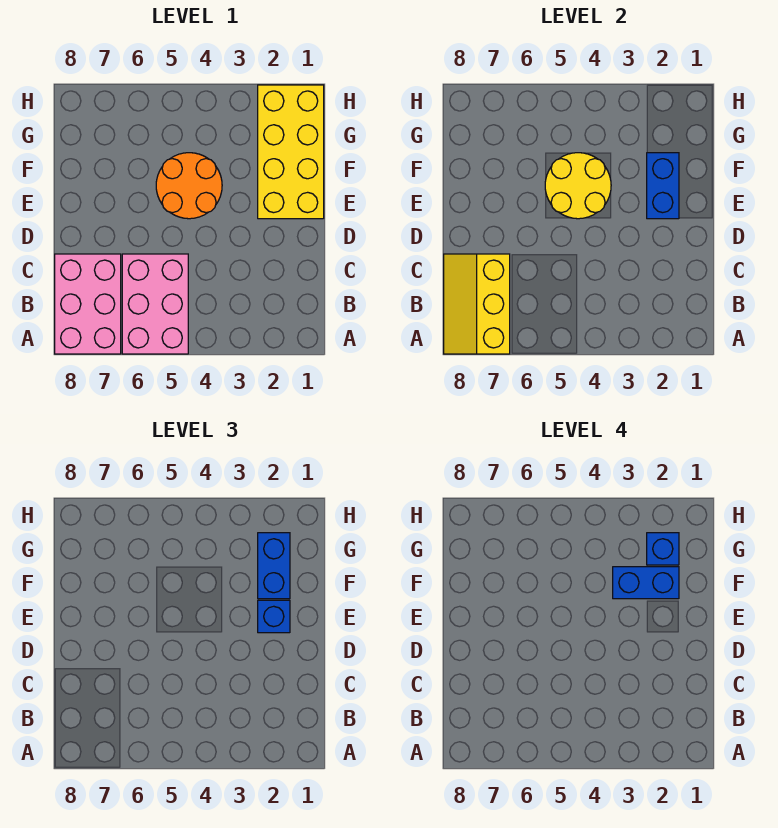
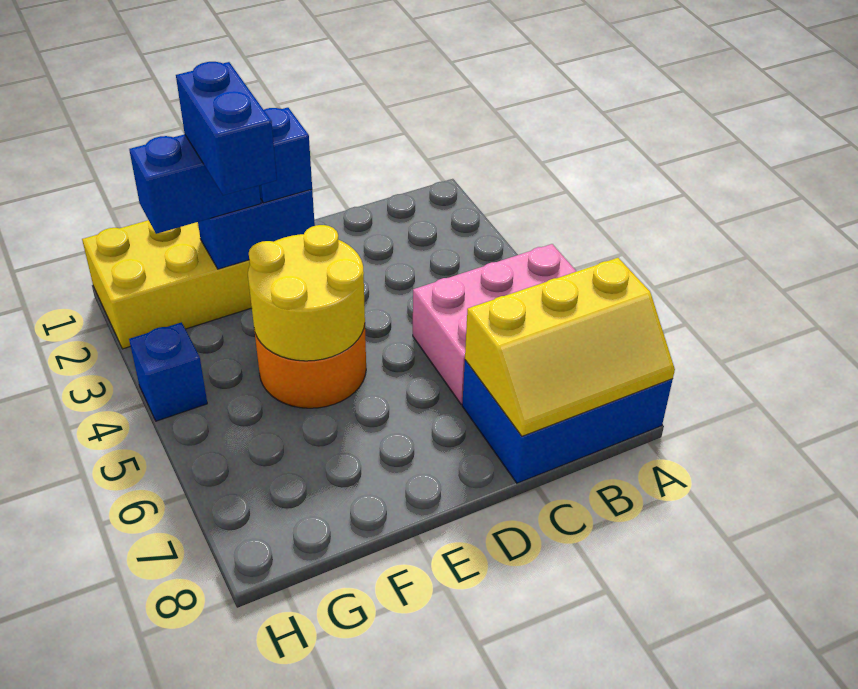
pink 2x3 brick [55,254,121,354] -> blue 2x3 brick [462,360,673,483]
blue 1x1 brick [647,533,679,565] -> blue 1x1 brick moved to [129,322,207,421]

